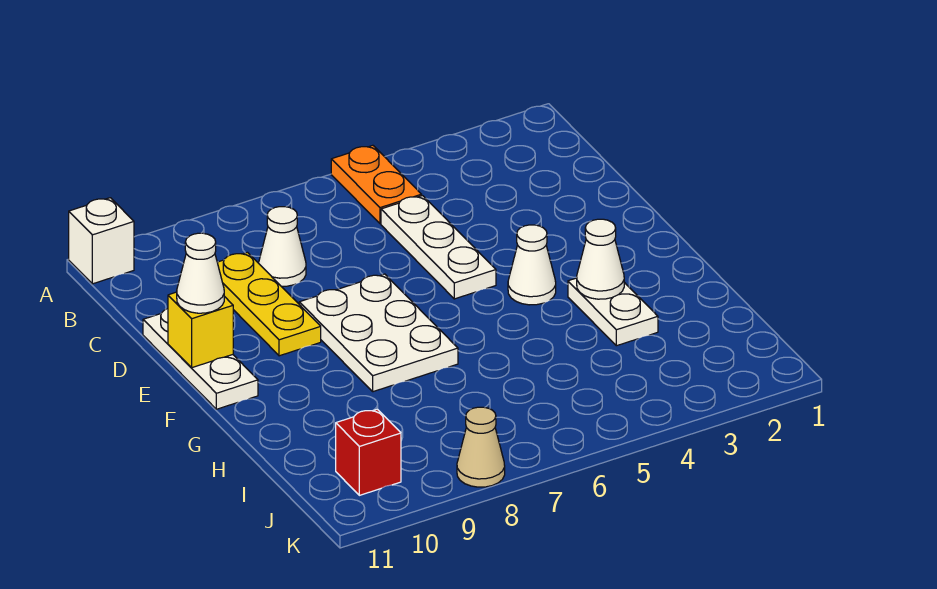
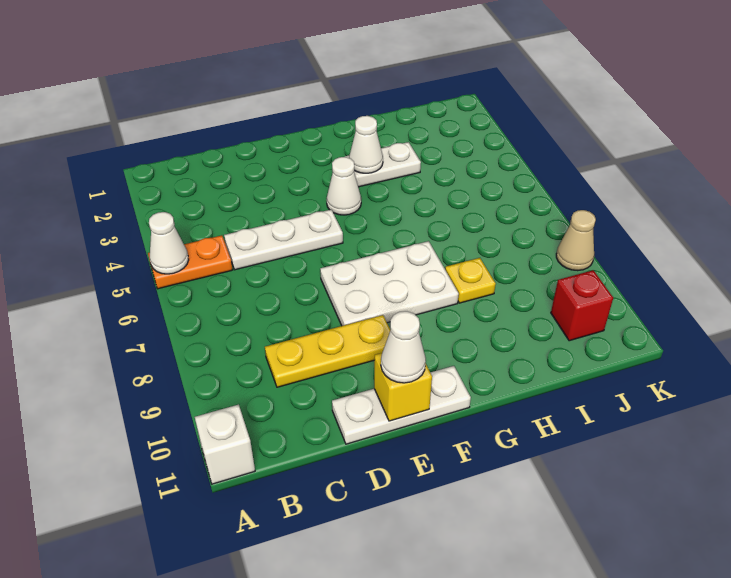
white 1x1 cone [259,207,306,286] -> white 1x1 cone moved to [149,212,189,274]
none -> yellow 1x1 plate [445,258,496,303]

